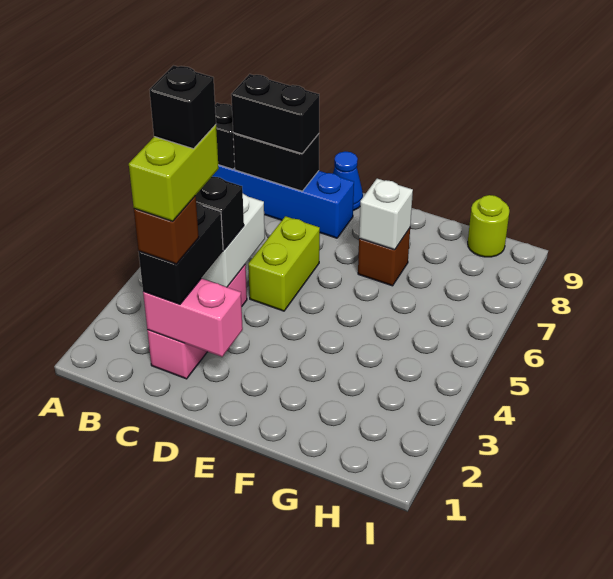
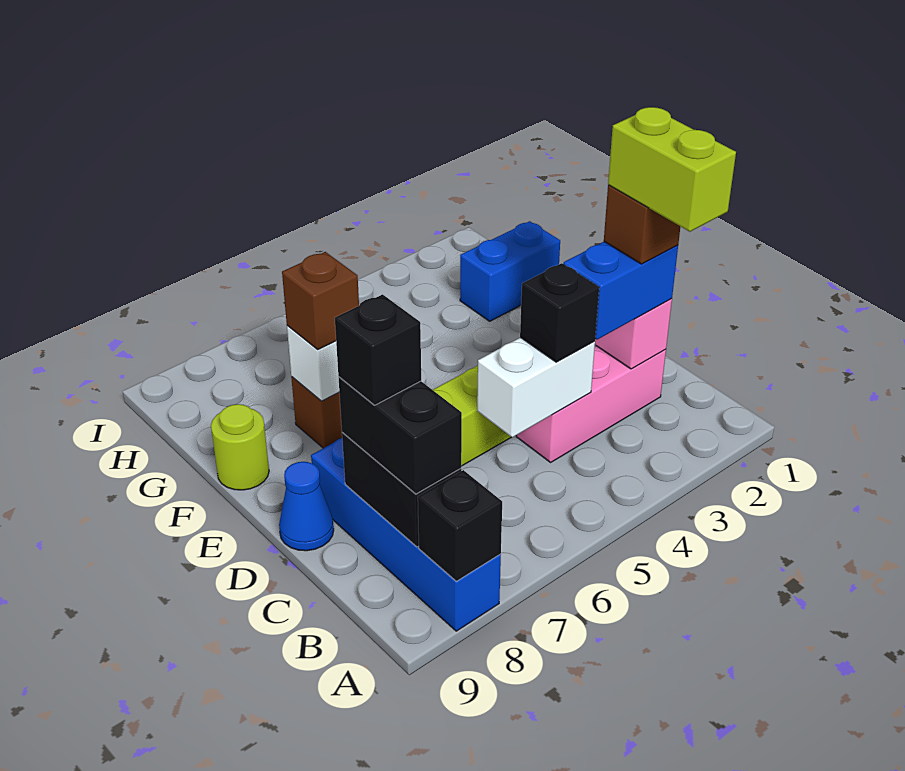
black 1x2 brick [139,203,223,304] -> blue 1x2 brick [563,242,678,340]
lime 1x2 brick [129,125,219,221] -> lime 1x2 brick turned to [608,107,736,232]
black 1x1 brick [149,66,216,149] -> black 1x1 brick moved to [335,294,421,405]
none -> brown 1x1 brick [282,252,359,349]
none -> blue 1x2 brick [460,221,560,321]
lime 1x1 round brick [468,195,509,257] -> lime 1x1 round brick moved to [211,404,269,490]

